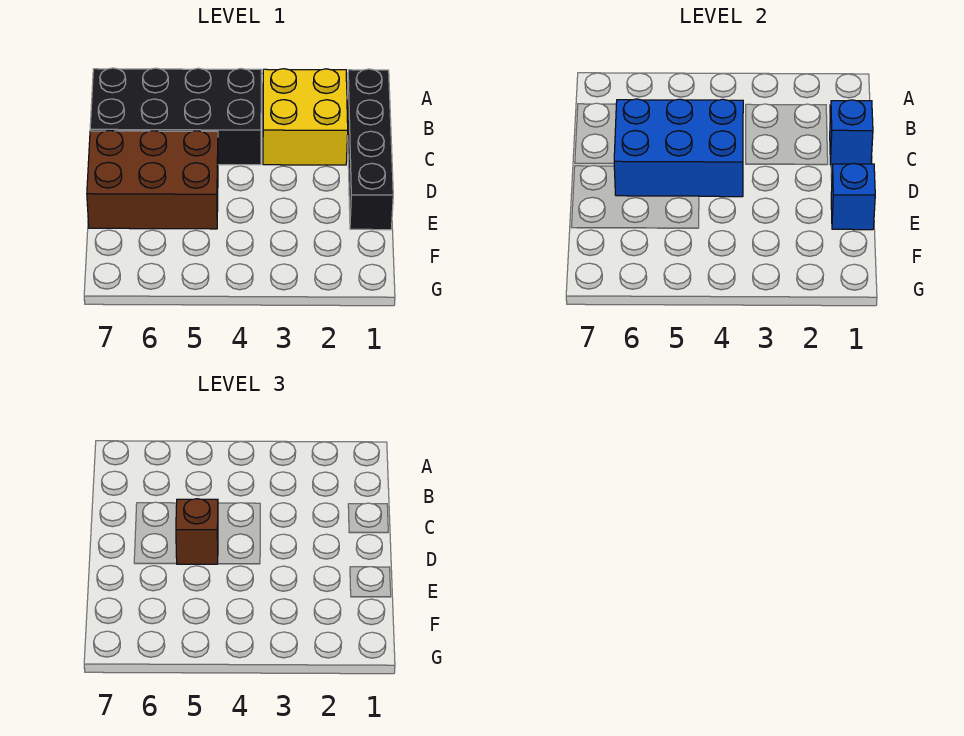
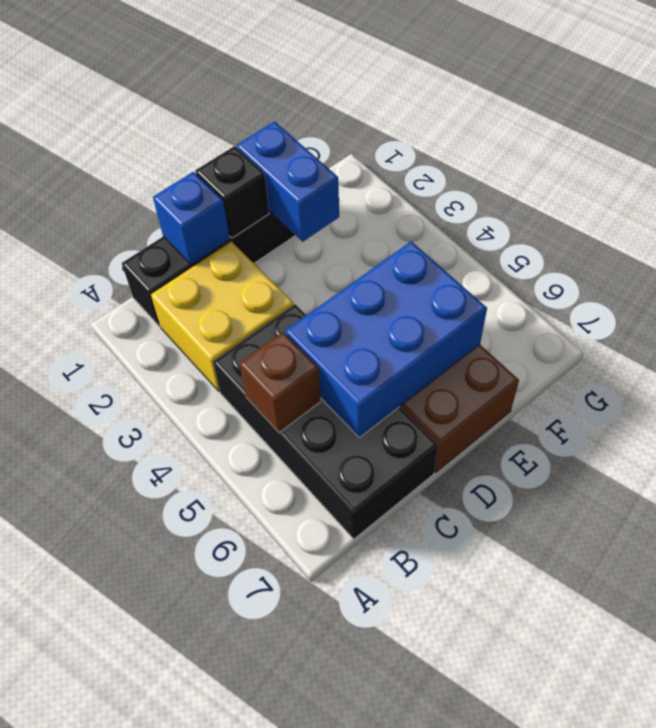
blue 2x3 brick [614,99,743,197] -> blue 2x3 brick turned to [285,241,487,438]
none -> black 1x1 brick [195,146,269,238]
brown 1x1 brick [176,499,218,564] -> brown 1x1 brick moved to [240,332,321,433]
blue 1x1 brick [831,163,875,230] -> blue 1x2 brick [237,121,339,242]

